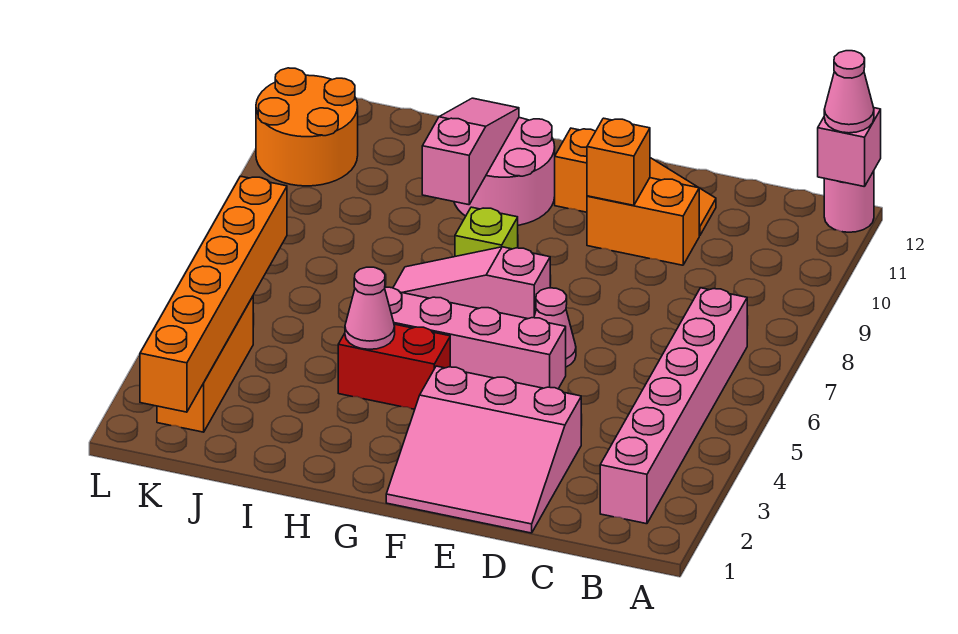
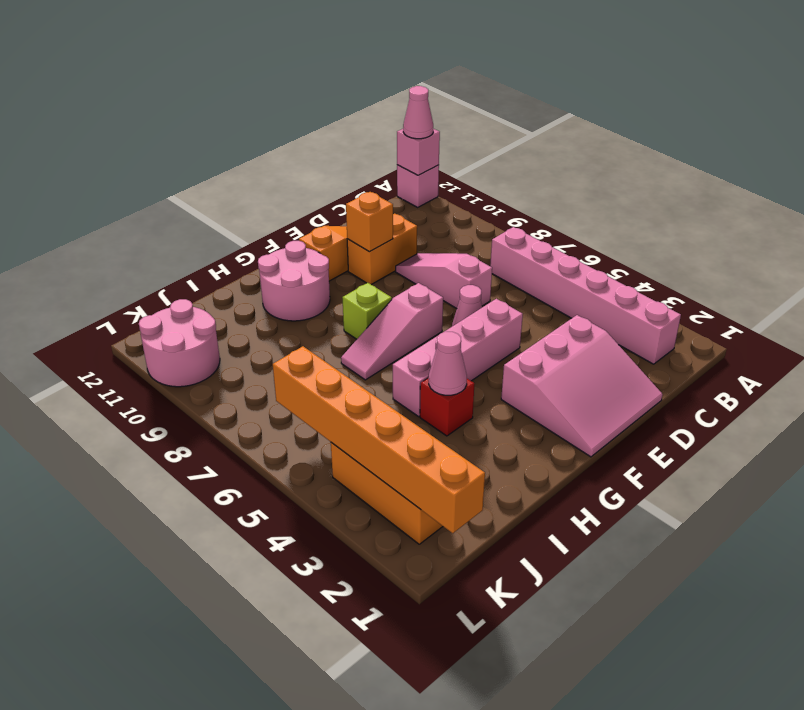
pink 1x1 round brick [824,171,874,232] -> pink 1x1 brick [397,165,439,207]
red 1x2 brick [338,324,450,409] -> red 1x1 brick [420,378,475,436]
pink 1x3 slope [422,98,519,205] -> pink 1x3 slope moved to [396,253,492,309]
orange 2x2 round brick [256,68,358,186] -> pink 2x2 round brick [139,299,220,387]

